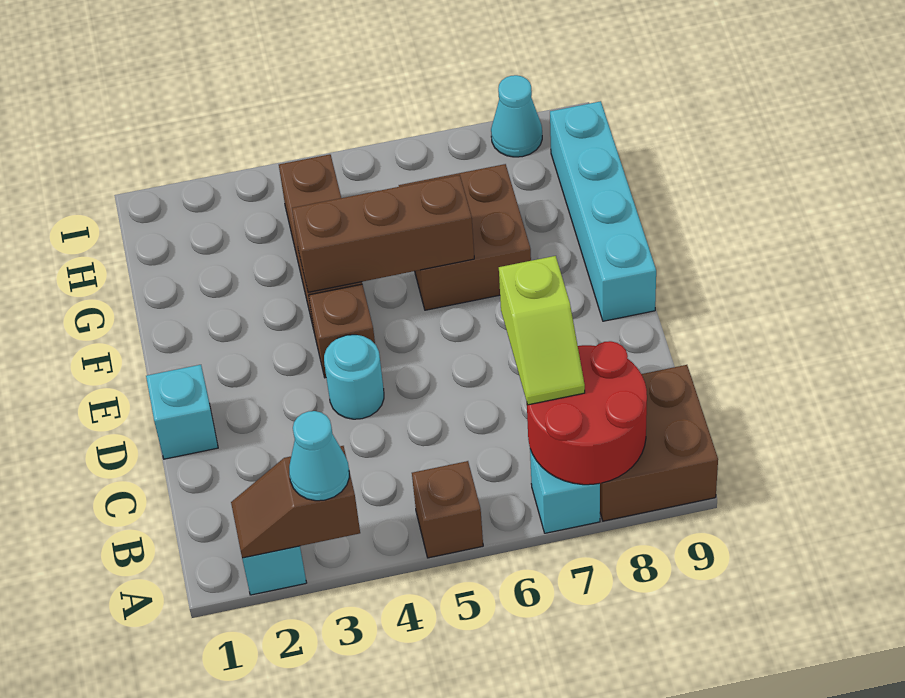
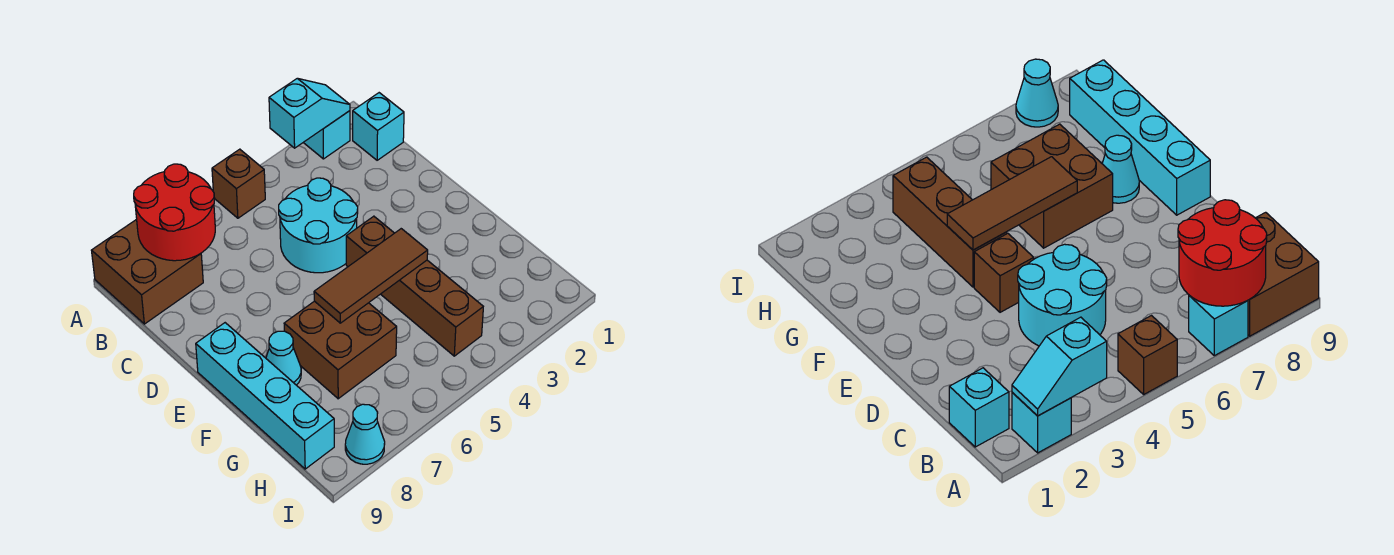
brown 1x2 slope [231,446,360,558] -> cyan 1x2 slope [269,78,350,148]
cyan 1x1 cone [289,411,349,501] -> cyan 1x1 cone moved to [266,331,301,385]
lime 1x2 slope [499,256,585,405] -> none
cyan 1x1 brick [146,365,218,459] -> cyan 1x1 brick moved to [353,93,404,160]
cyan 1x1 round brick [324,335,384,419] -> cyan 2x2 round brick [279,178,358,273]
brown 1x3 brick [292,175,474,292] -> brown 1x3 tile [314,229,428,323]

